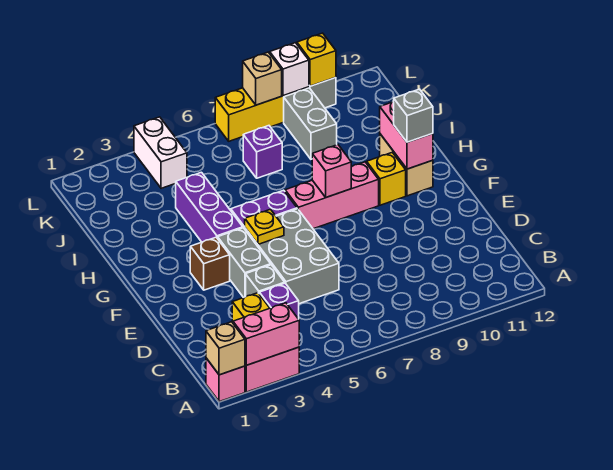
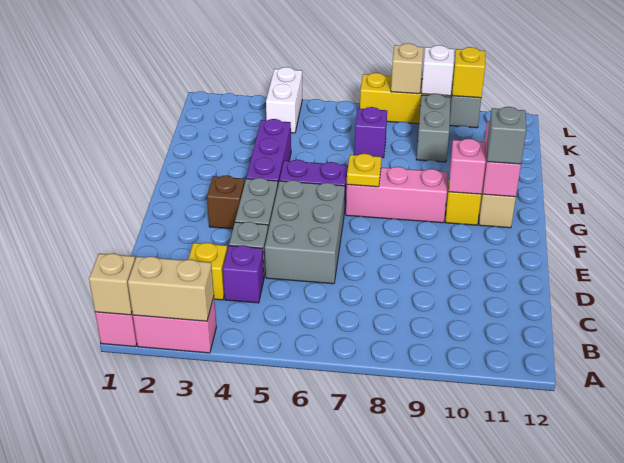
pink 1x2 brick [233,303,299,365] -> tan 1x2 brick [128,256,214,321]
yellow 1x1 plate [245,209,284,244] -> yellow 1x1 plate moved to [347,154,382,187]
pink 1x1 brick [312,145,351,197] -> pink 1x1 brick moved to [449,139,486,194]

